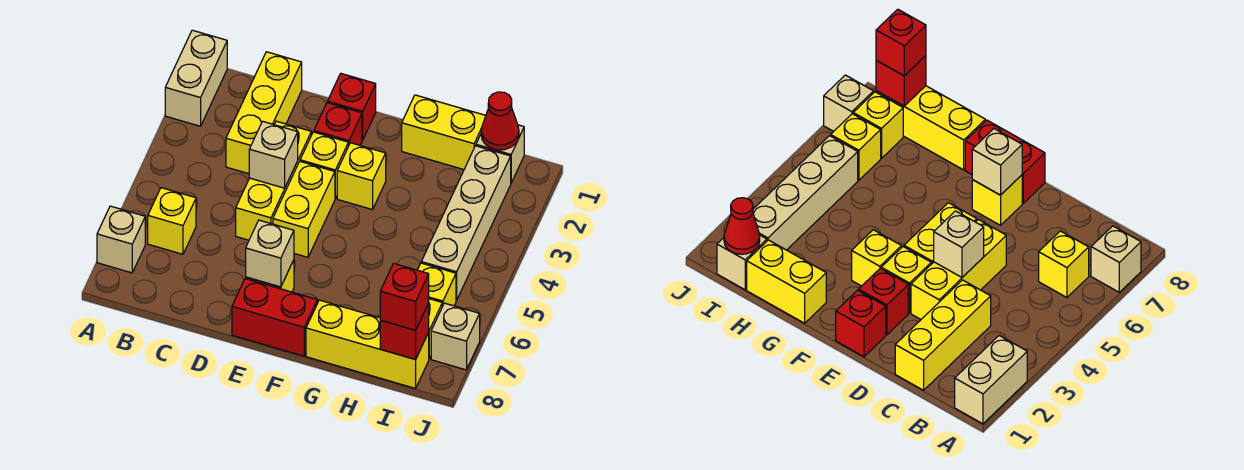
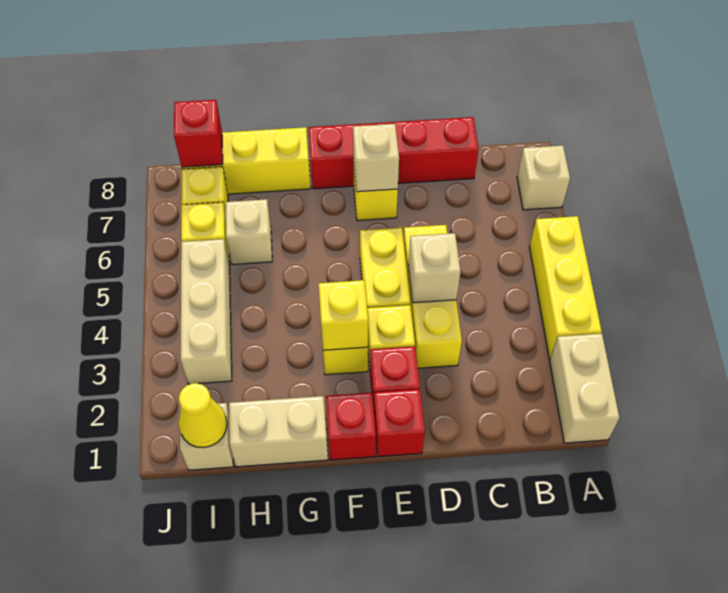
yellow 1x1 brick [148,188,196,254] -> yellow 1x1 brick moved to [319,280,368,350]
yellow 1x3 brick [226,52,302,174] -> yellow 1x3 brick moved to [529,216,602,359]
red 1x2 brick [232,279,317,356] -> red 1x4 brick [309,117,479,189]
yellow 1x2 brick [402,95,486,170] -> tan 1x2 brick [229,396,328,467]
red 1x1 cone [481,92,519,150] -> yellow 1x1 cone [179,383,227,448]
tan 1x4 brick [421,146,511,301] -> tan 1x3 brick [181,239,232,384]
red 1x1 brick [380,263,429,330] -> red 1x1 brick moved to [326,393,376,460]
tan 1x1 brick [431,303,480,370] -> tan 1x1 brick moved to [225,199,272,264]

